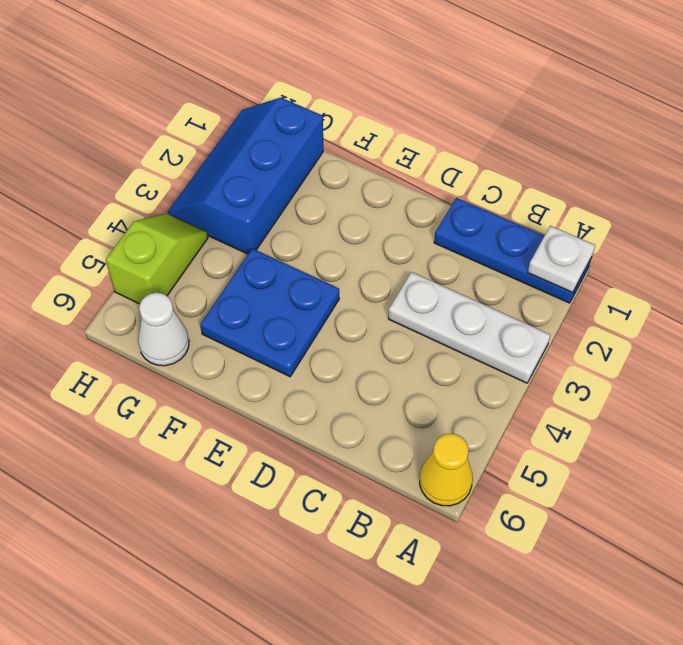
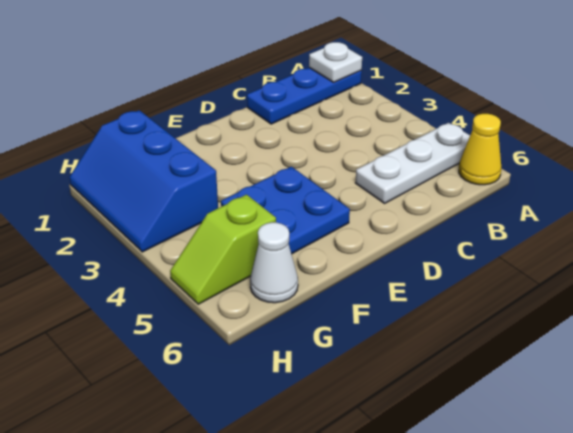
white 1x3 plate [388,272,550,383] -> white 1x3 plate moved to [355,123,470,203]
lime 1x2 slope [106,213,208,304] -> lime 1x2 slope turned to [170,195,276,304]

